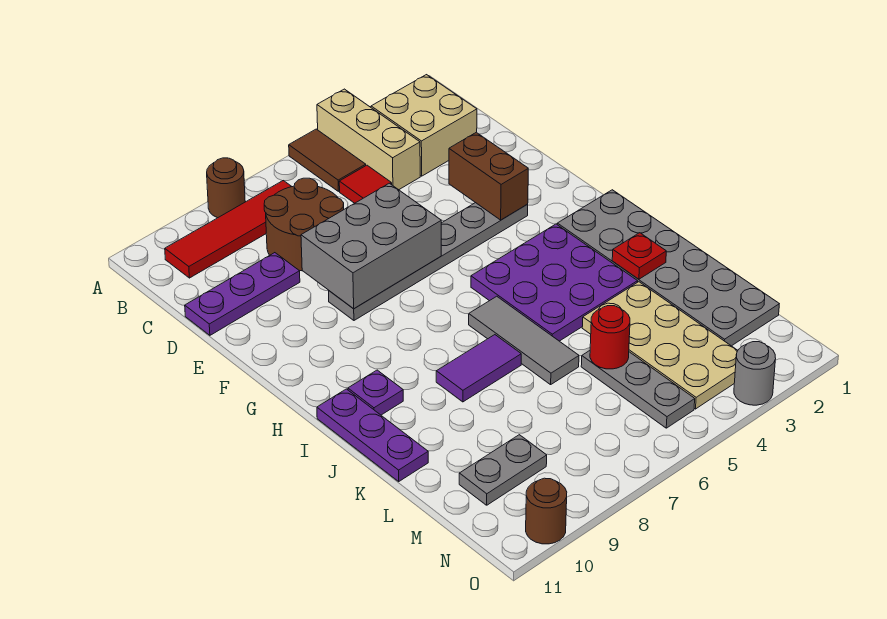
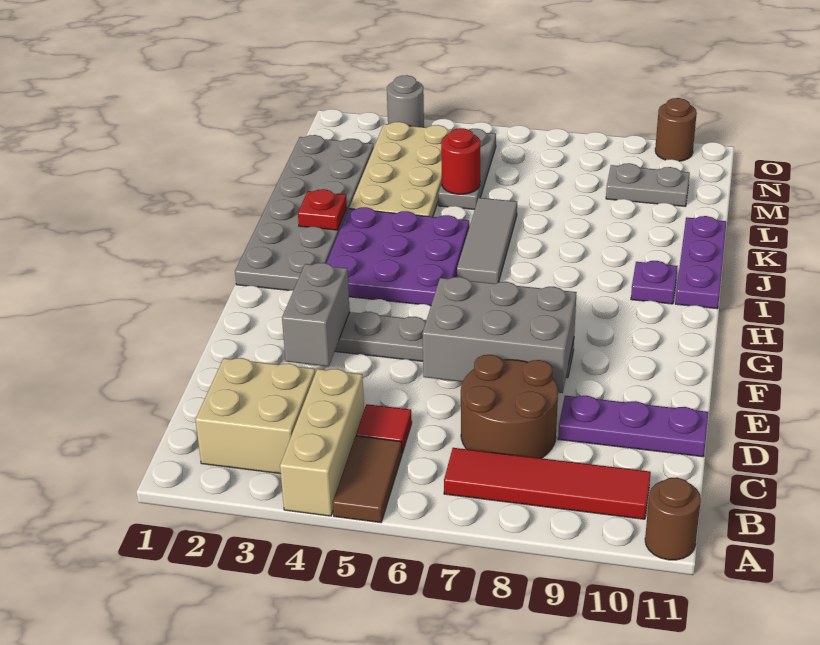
brown 1x1 round brick [207,158,245,218] -> brown 1x1 round brick moved to [645,477,701,560]
brown 1x2 brick [449,132,528,220] -> grey 1x2 brick [282,263,350,366]
purple 1x2 tile [436,335,521,402] -> none

